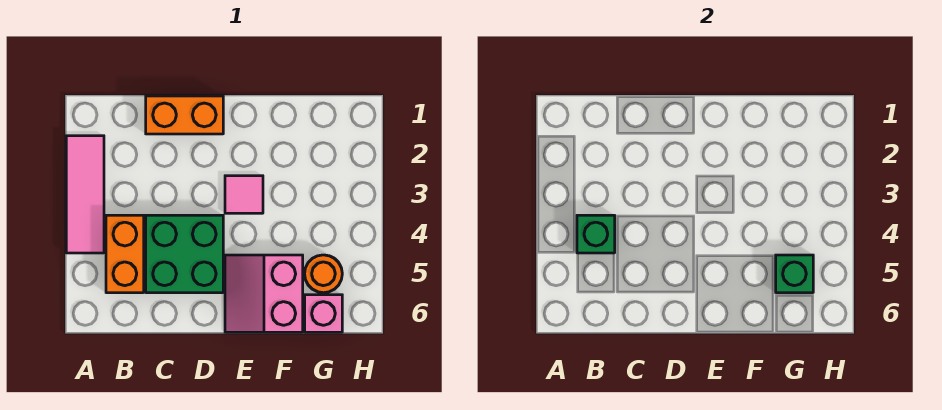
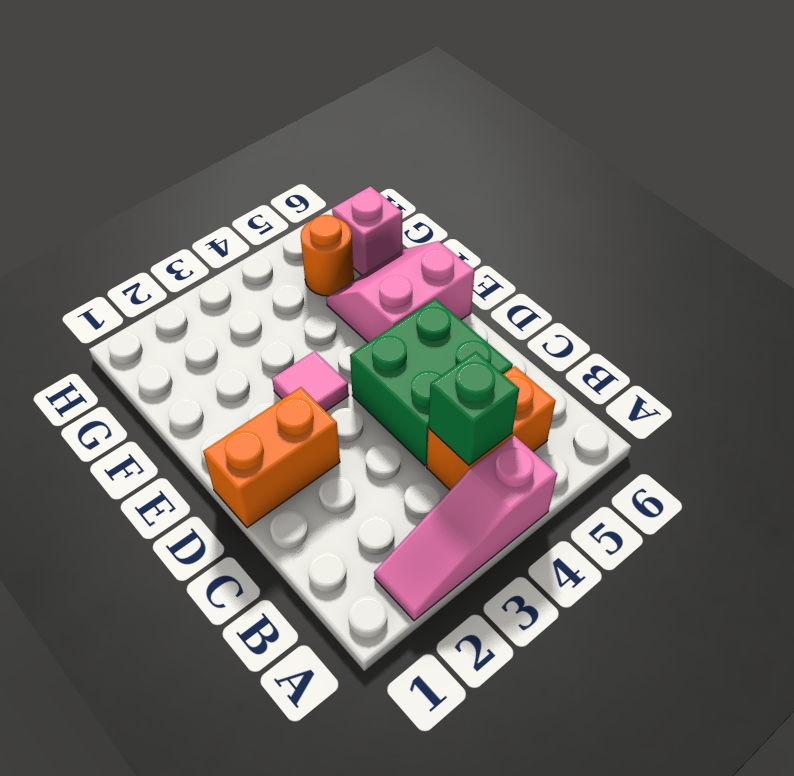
pink 1x3 tile [66,136,104,253] -> pink 1x3 slope [374,435,557,621]
orange 1x2 brick [146,96,223,134] -> orange 1x2 brick turned to [203,387,340,528]
pink 2x2 slope [225,255,303,332] -> pink 2x2 slope turned to [326,241,475,343]
green 1x1 brick [776,255,813,293] -> none

